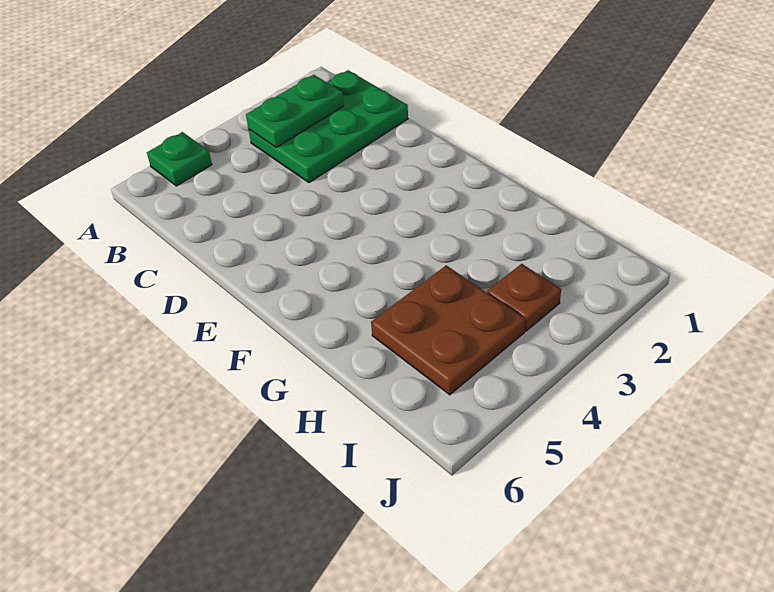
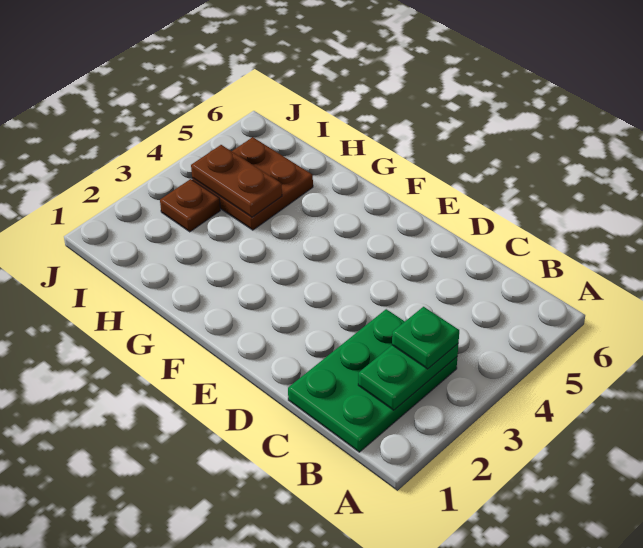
green 1x1 plate [147,132,212,186] -> green 1x1 plate moved to [392,307,459,369]
none -> brown 1x2 plate [191,145,282,217]

